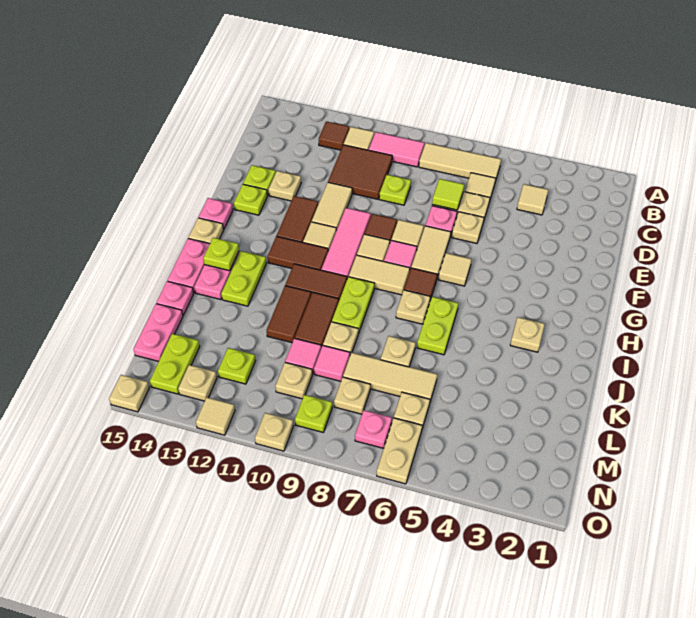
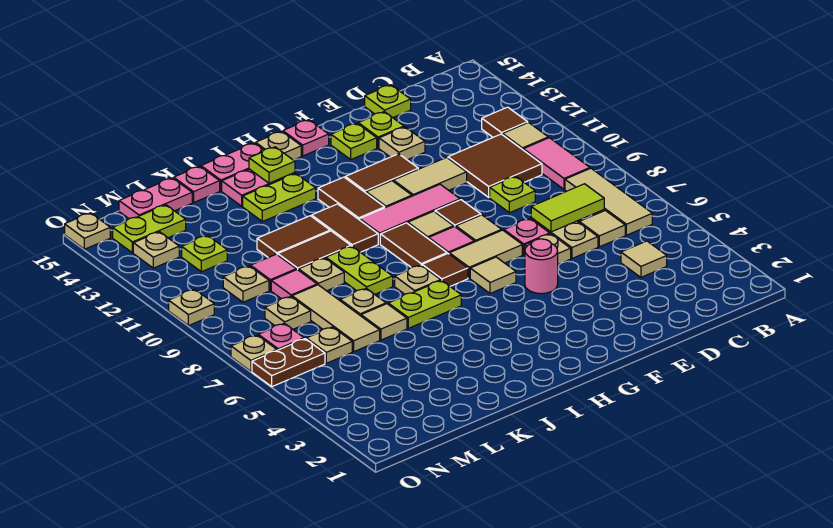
lime 1x1 tile [432,179,464,210] -> lime 1x2 tile [531,184,604,232]
none -> pink 1x1 round brick [525,239,558,294]
tan 1x2 tile [349,255,410,295] -> brown 1x2 tile [380,223,447,267]
tan 1x1 plate [510,317,545,352] -> tan 1x1 plate moved to [231,335,277,371]
lime 1x2 plate [332,277,374,333] -> lime 1x2 plate turned to [326,246,393,294]
tan 1x2 plate [377,418,422,484] -> brown 1x2 plate [252,339,325,387]
lime 1x1 plate [295,395,332,432] -> lime 1x1 plate moved to [365,85,411,118]
tan 1x1 tile [196,397,235,435] -> tan 1x1 tile moved to [361,304,407,340]

